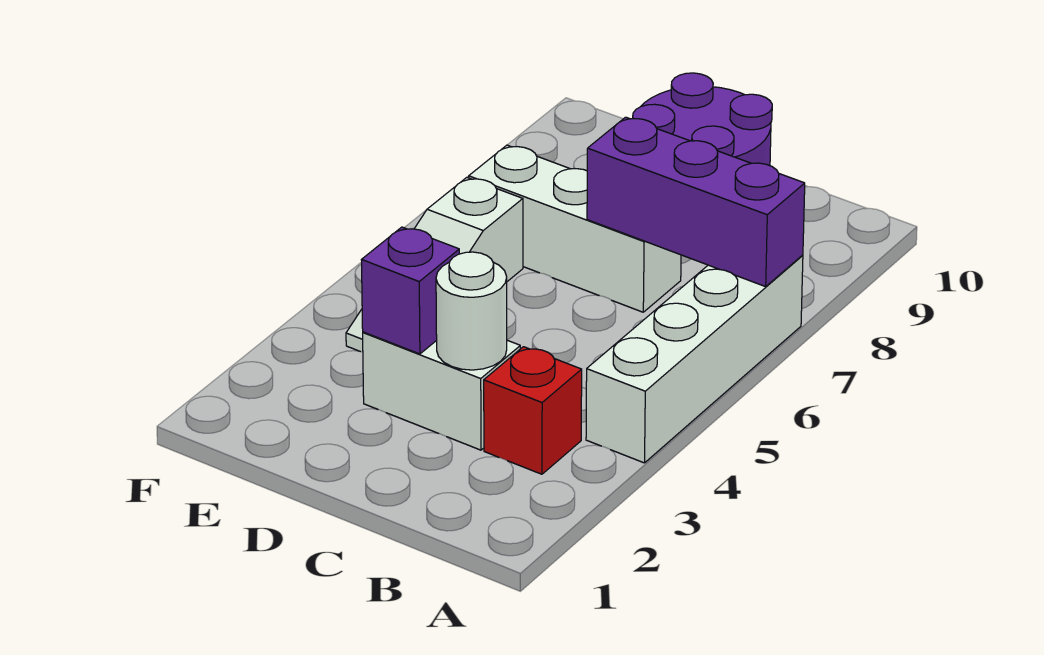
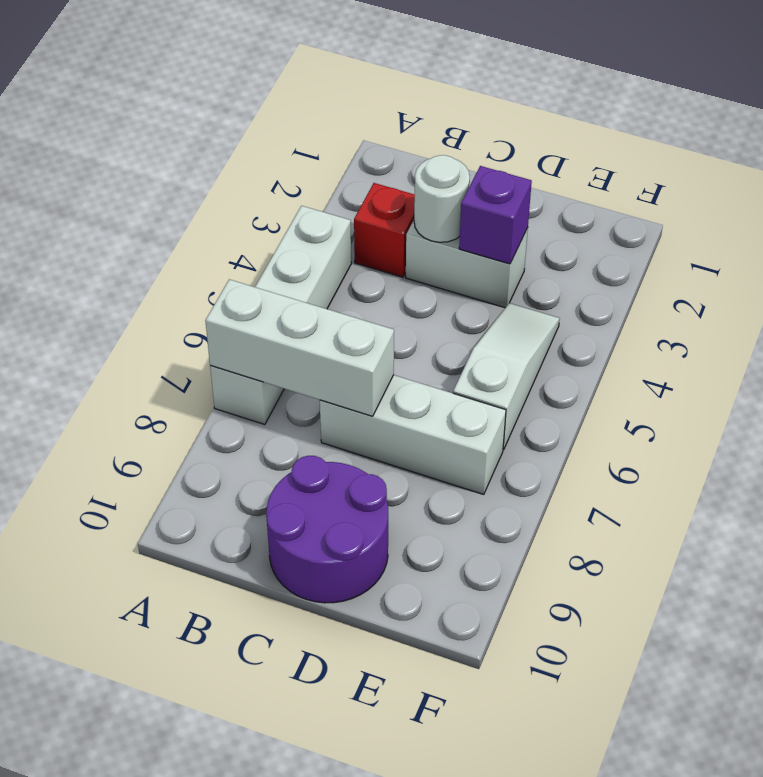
purple 1x3 brick [587,117,805,287] -> white 1x3 brick [205,279,394,416]

